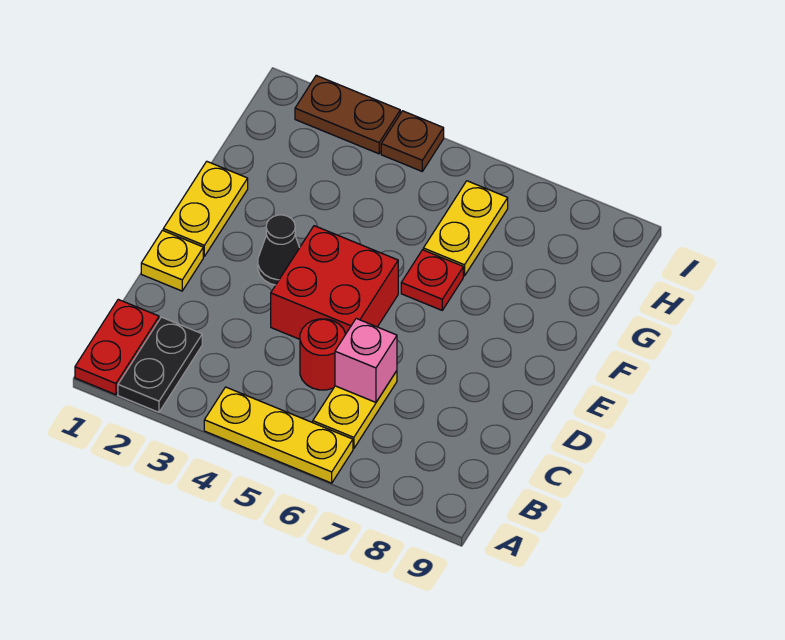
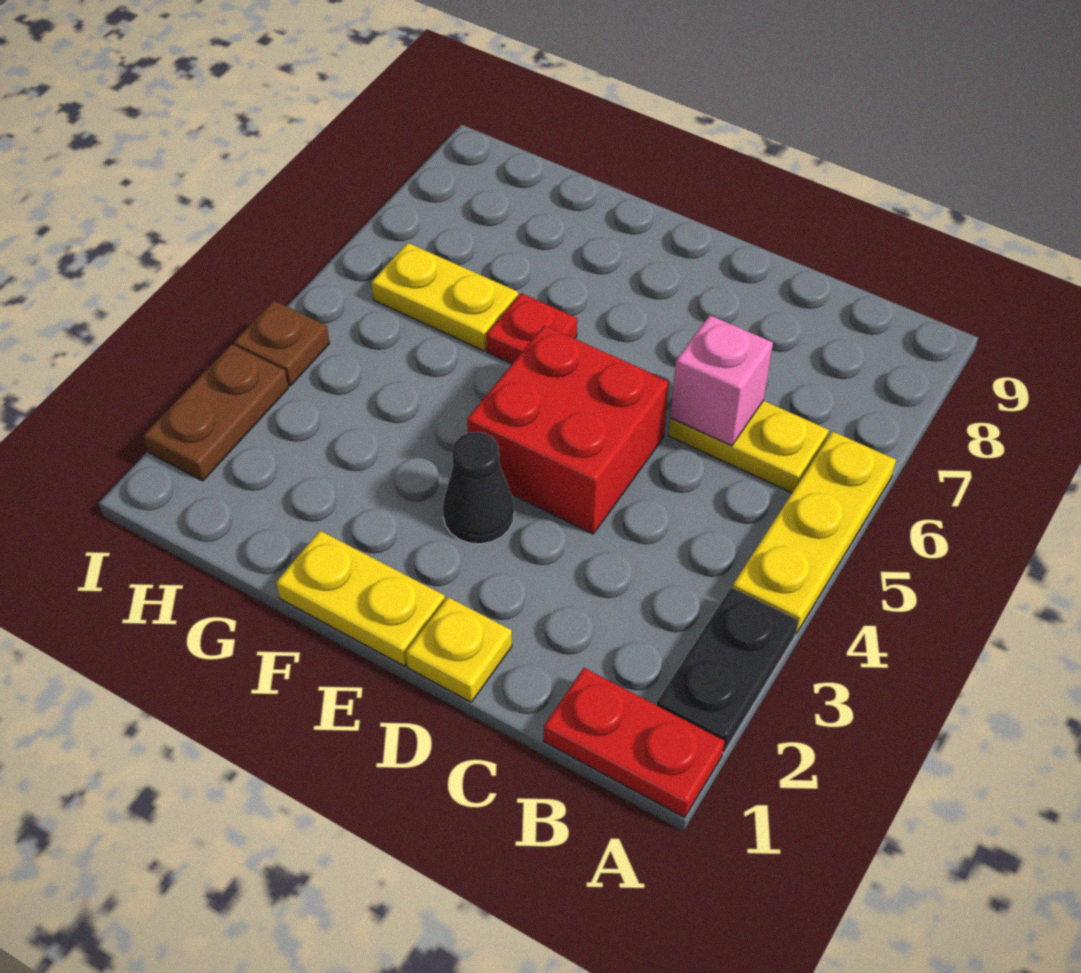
black 1x2 plate [118,317,202,412] -> black 1x2 plate turned to [657,587,798,753]
red 1x1 round brick [300,319,346,390] -> none

